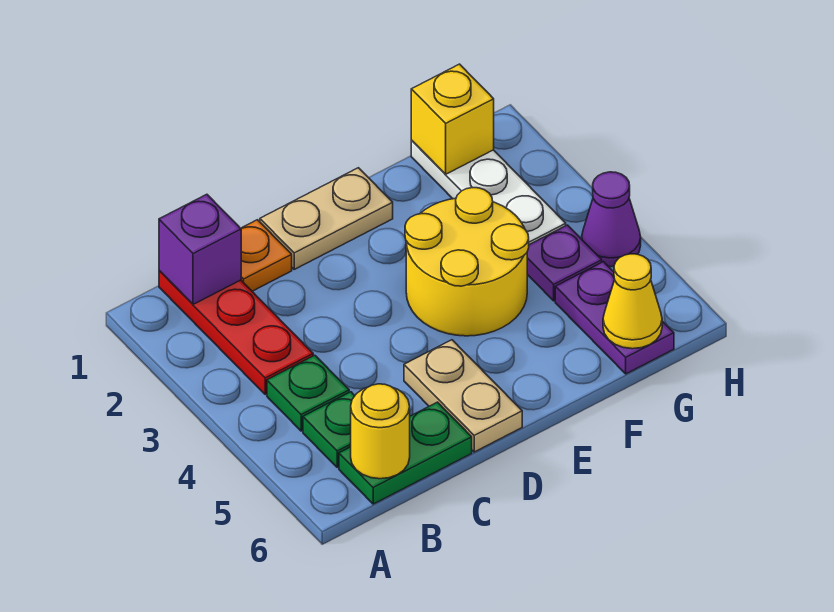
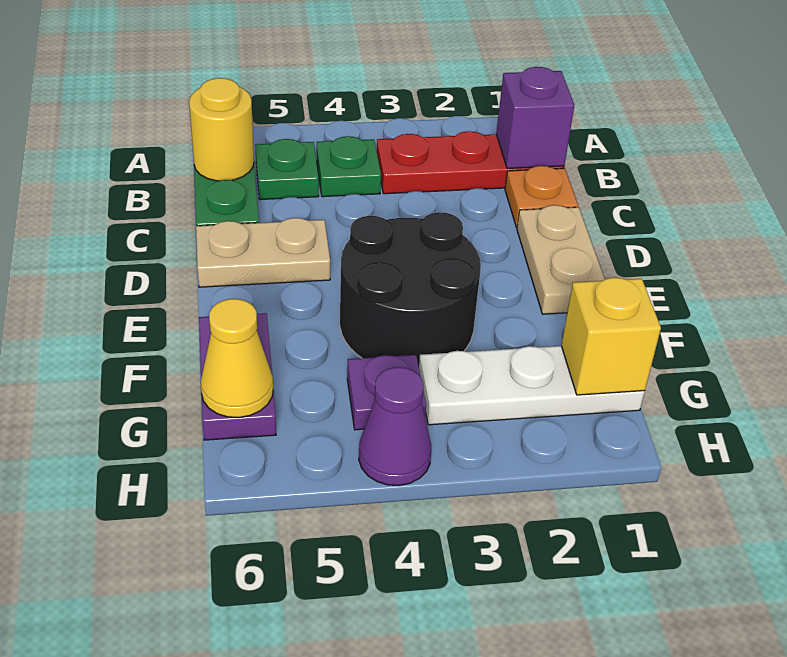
yellow 2x2 round brick [405,188,529,336] -> black 2x2 round brick [340,212,481,366]
purple 1x2 plate [555,262,674,374] -> purple 1x2 plate turned to [199,313,276,440]

